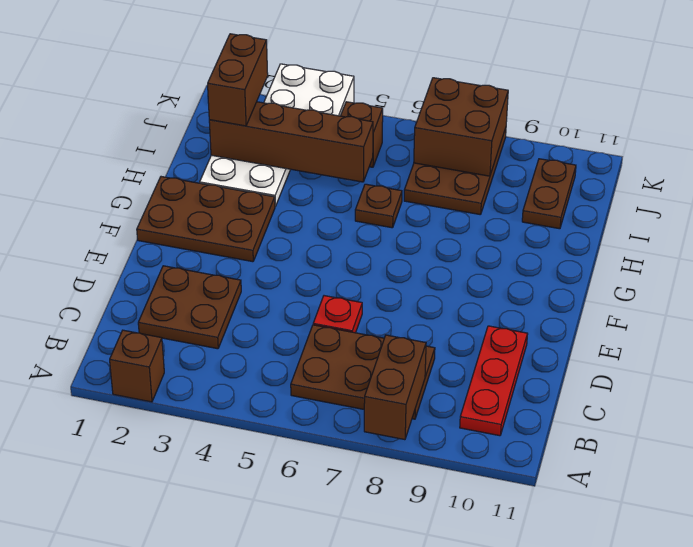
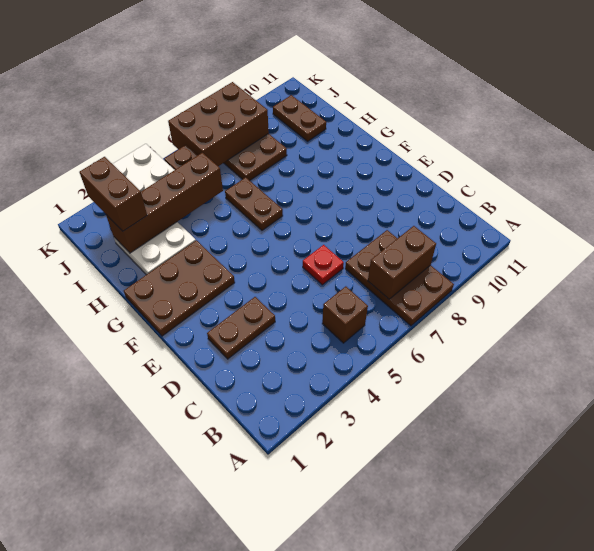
brown 1x1 brick [110,330,164,402] -> brown 1x1 brick moved to [322,286,368,343]
brown 1x2 brick [364,335,426,440] -> brown 1x2 brick turned to [368,226,436,299]
brown 2x3 plate [291,325,435,419] -> brown 2x3 plate turned to [345,230,454,326]
red 1x3 plate [460,326,528,436] -> none
brown 2x2 plate [138,266,241,349] -> brown 1x2 plate [207,297,275,359]
brown 1x1 plate [355,184,402,228] -> brown 1x2 plate [225,177,283,230]
brown 2x2 brick [414,78,508,176] -> brown 2x3 brick [168,82,269,166]

